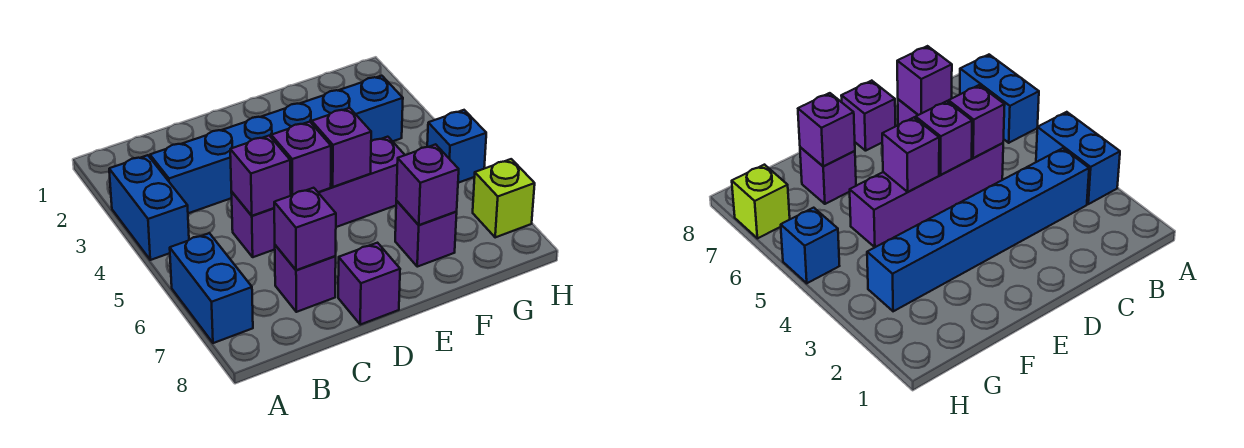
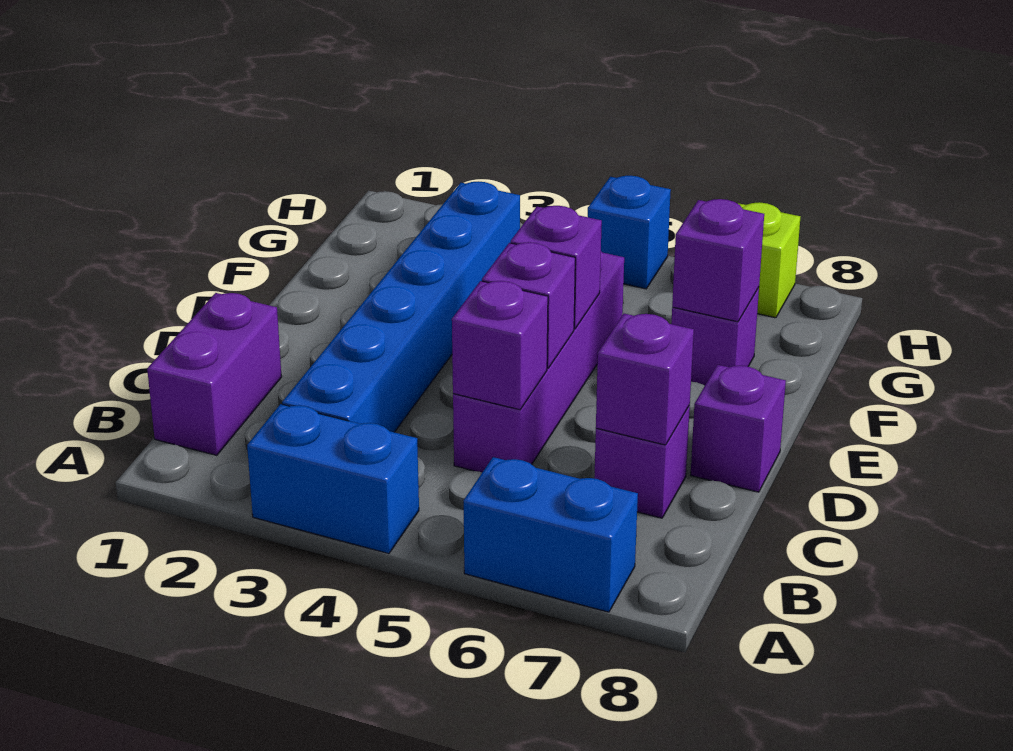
none -> purple 1x2 brick [147,293,282,455]

